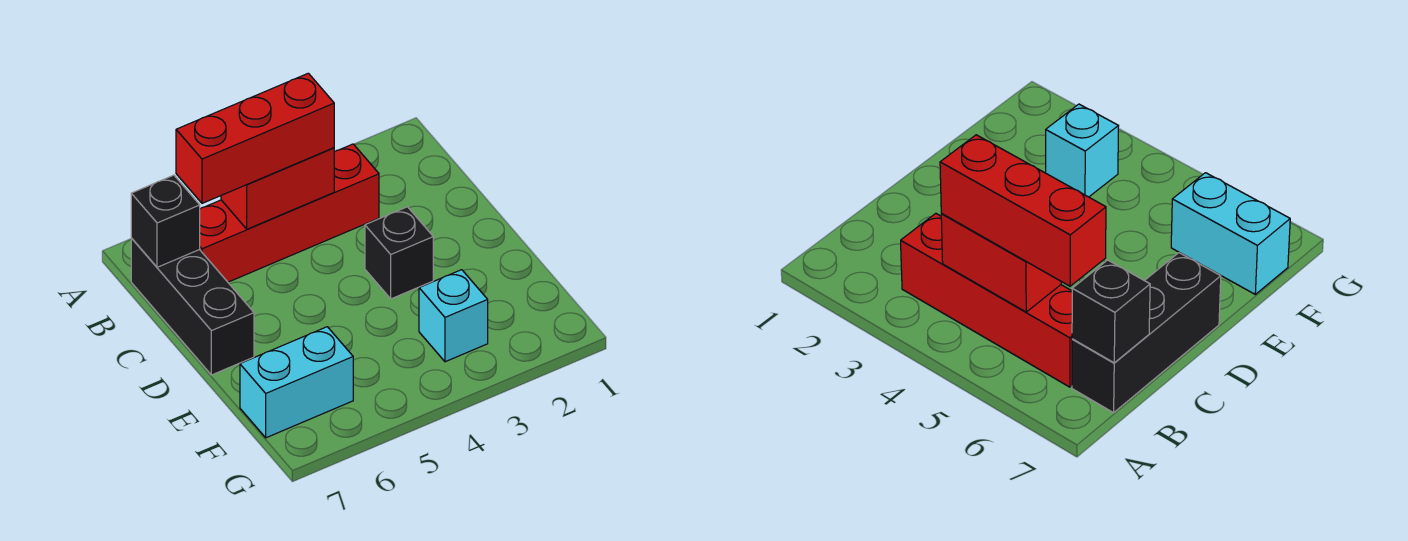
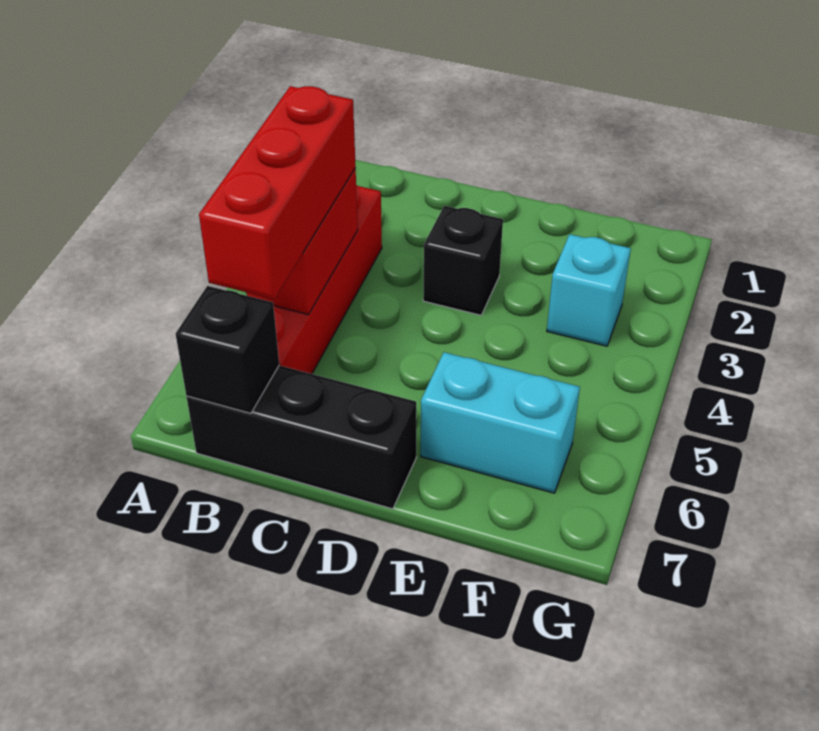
cyan 1x2 brick [240,327,353,438] -> cyan 1x2 brick turned to [421,352,580,493]

